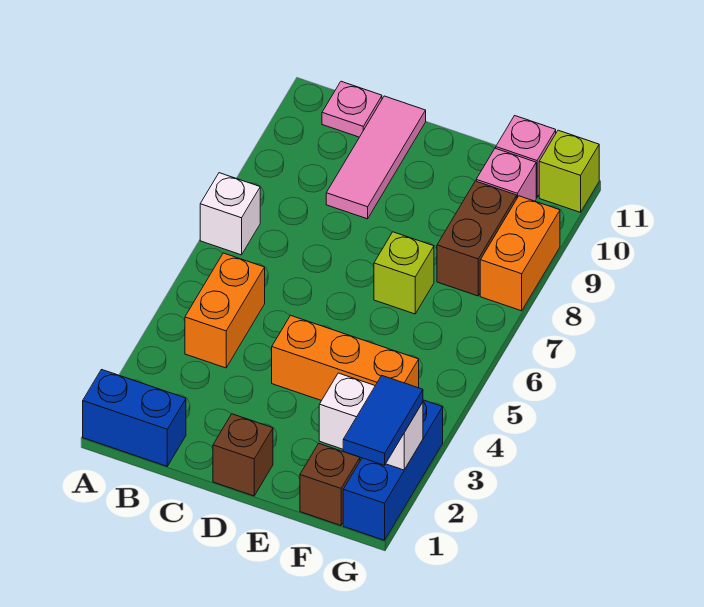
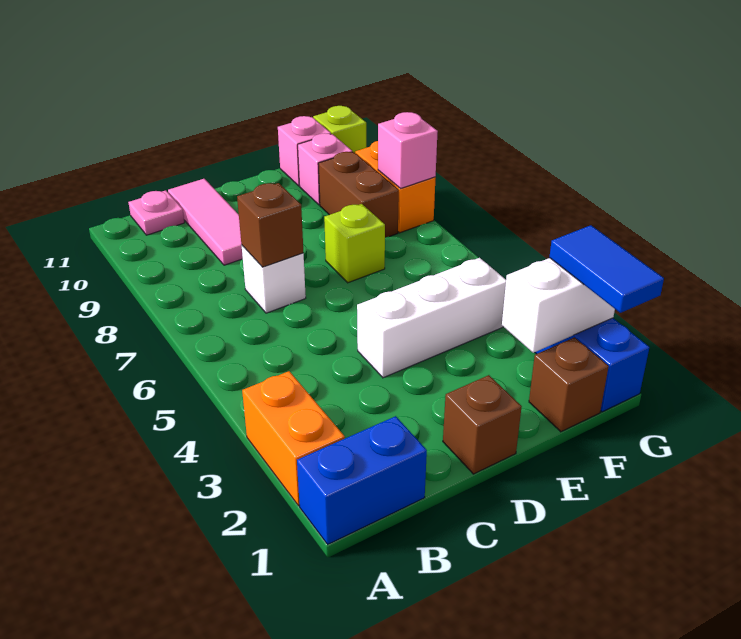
white 1x1 brick [200,173,260,255] -> white 1x1 brick moved to [242,246,306,313]
orange 1x2 brick [185,253,265,368] -> orange 1x2 brick moved to [242,371,345,506]
none -> brown 1x1 brick [237,183,303,267]
orange 1x3 brick [272,315,419,401] -> white 1x3 brick [357,258,506,378]
none -> pink 1x1 brick [378,112,438,188]

